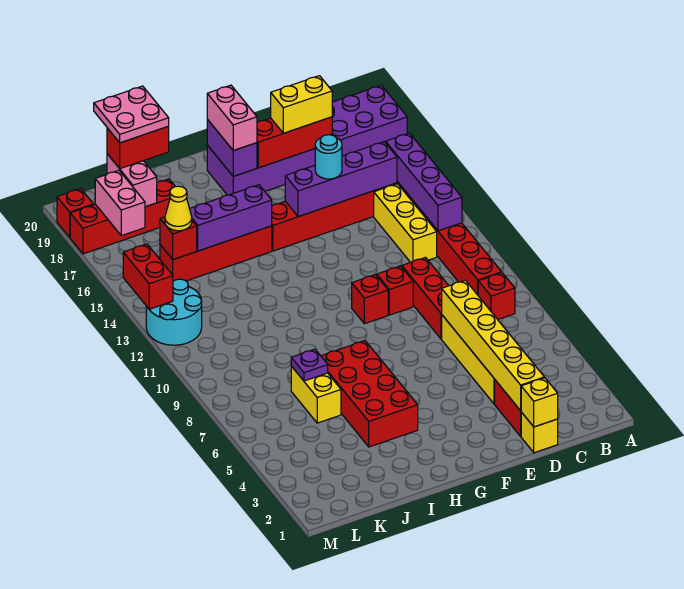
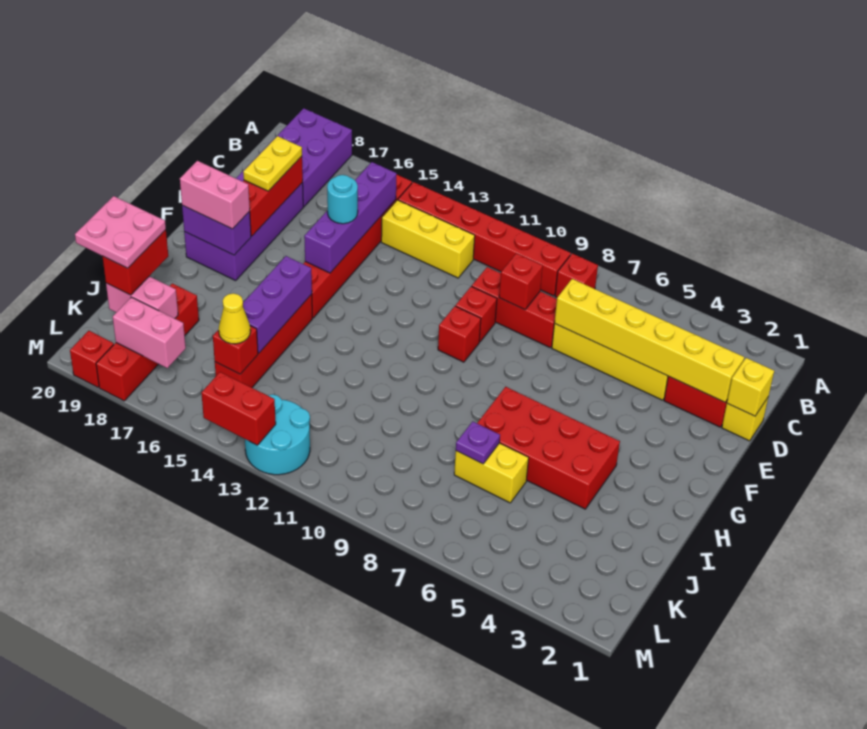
purple 1x4 brick [386,133,462,231] -> none
none -> red 1x1 brick [499,253,543,310]
yellow 1x2 brick [271,76,332,133] -> yellow 1x2 plate [243,136,302,191]

